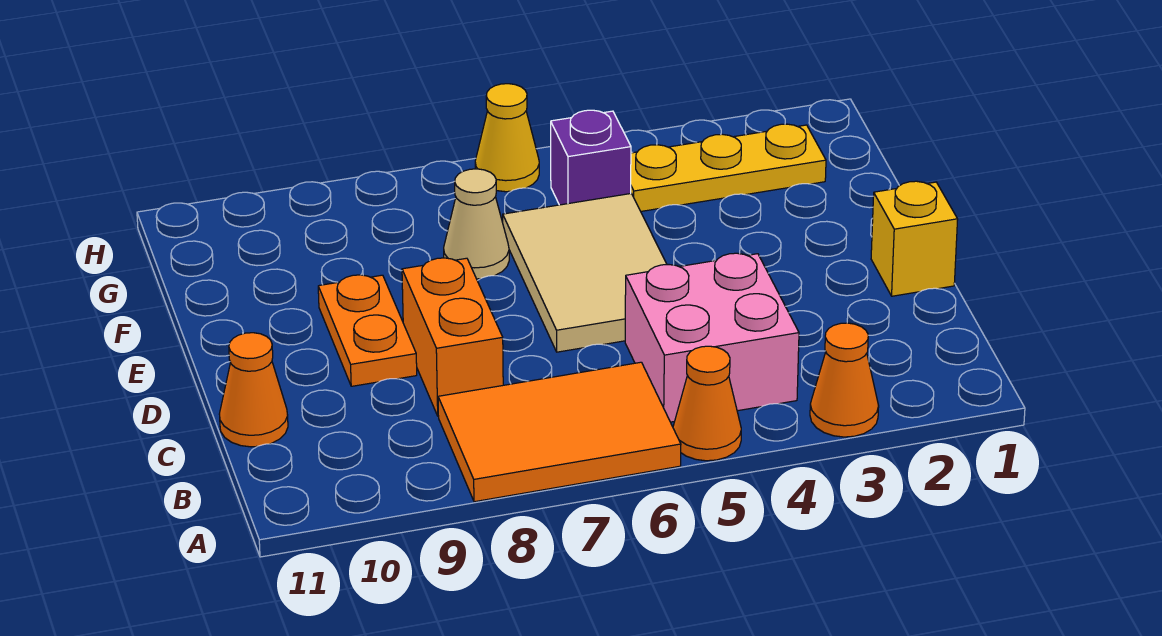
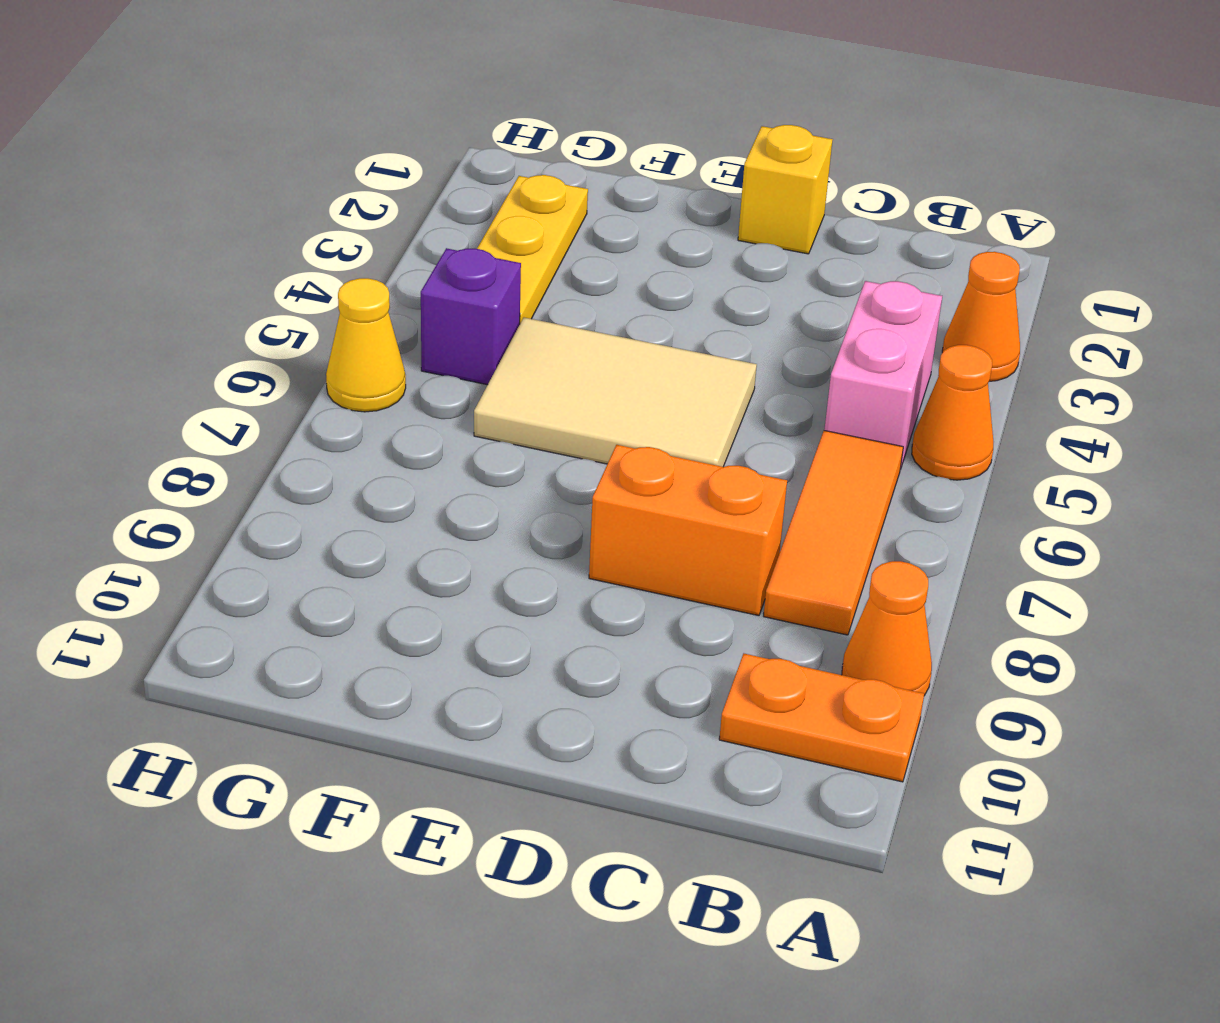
orange 2x3 tile [438,362,681,502] -> orange 1x3 tile [764,431,903,635]
pink 2x2 brick [625,253,799,422] -> pink 1x2 brick [824,281,942,469]
orange 1x1 cone [220,333,288,447] -> orange 1x1 cone moved to [842,561,932,696]
orange 1x2 plate [318,275,417,386] -> orange 1x2 plate moved to [719,654,924,782]
tan 1x1 cone [444,169,509,279] -> none

